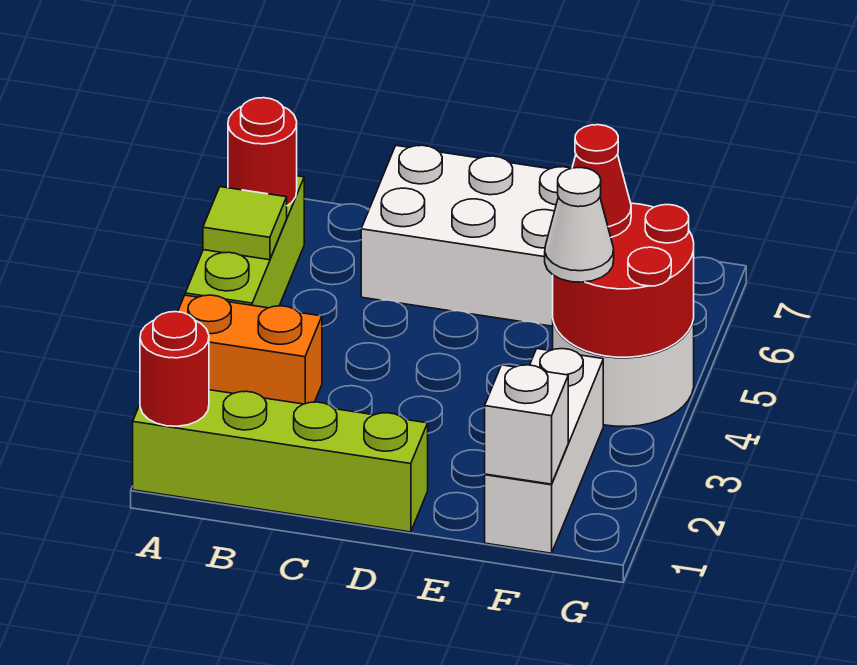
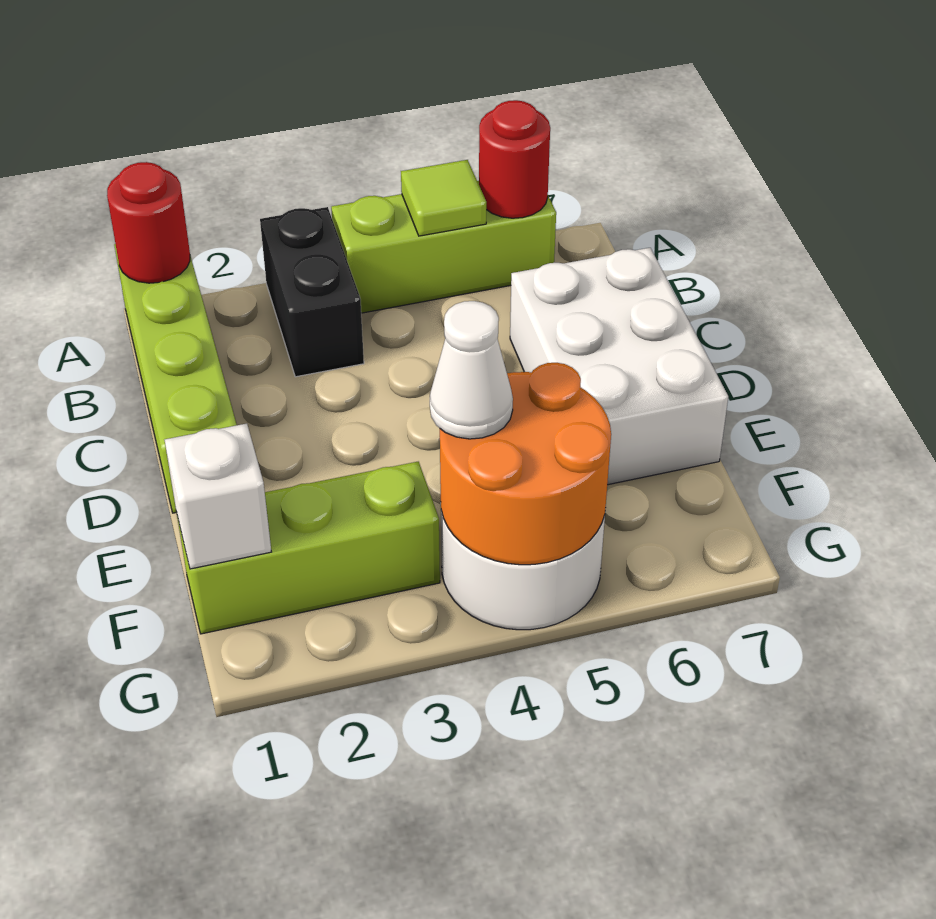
orange 1x2 brick [178,295,322,404] -> black 1x2 brick [260,207,364,377]
white 1x3 brick [485,349,603,553] -> lime 1x3 brick [177,462,440,634]
red 2x2 round brick [553,203,694,357] -> orange 2x2 round brick [440,363,611,565]
red 1x1 cone [572,125,631,237] -> none

